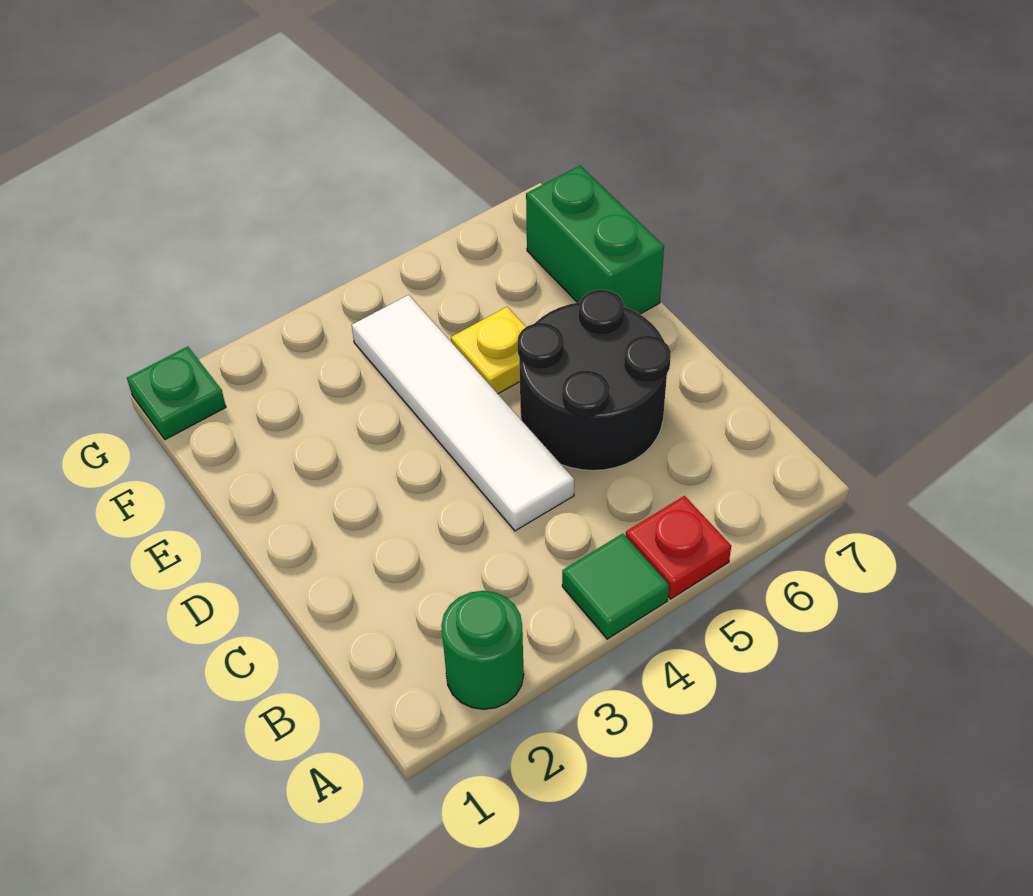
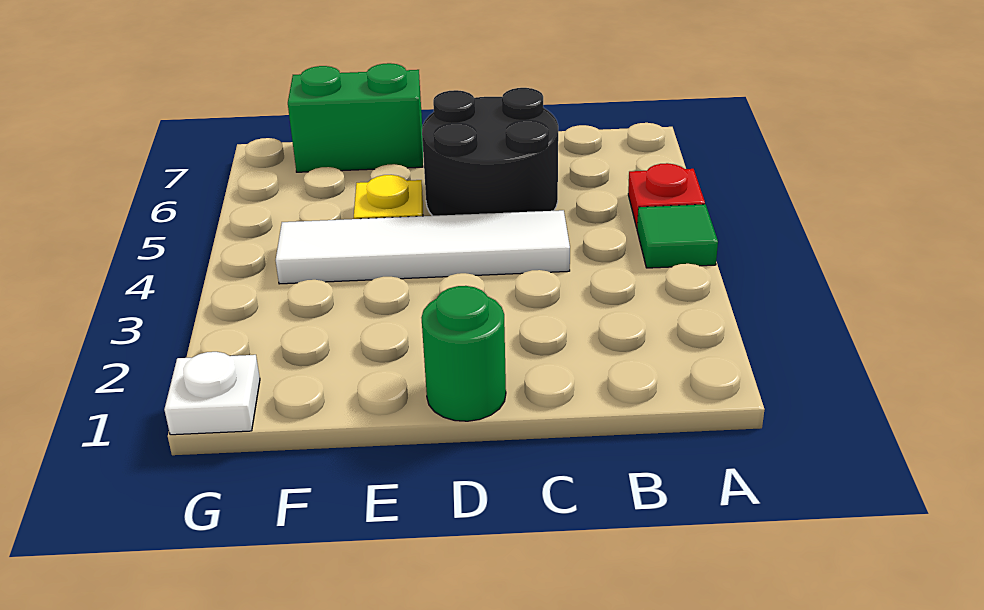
green 1x1 round brick [441,591,524,709] -> green 1x1 round brick moved to [421,286,506,421]
green 1x1 plate [127,347,226,440] -> white 1x1 plate [164,352,260,435]

